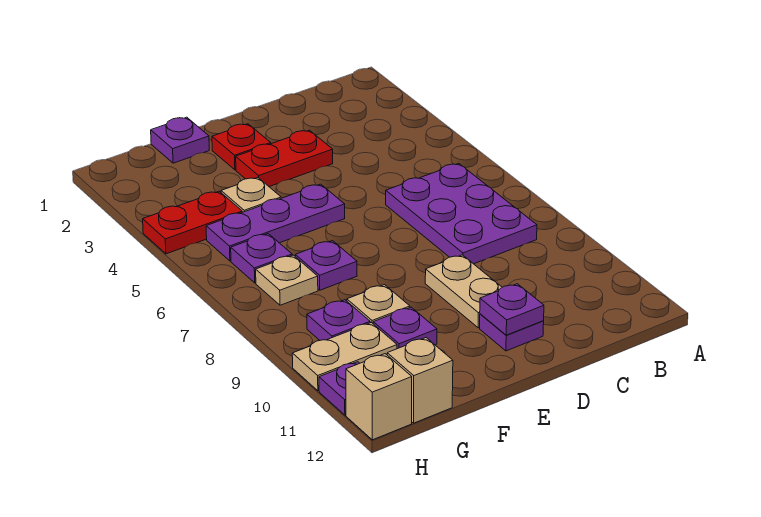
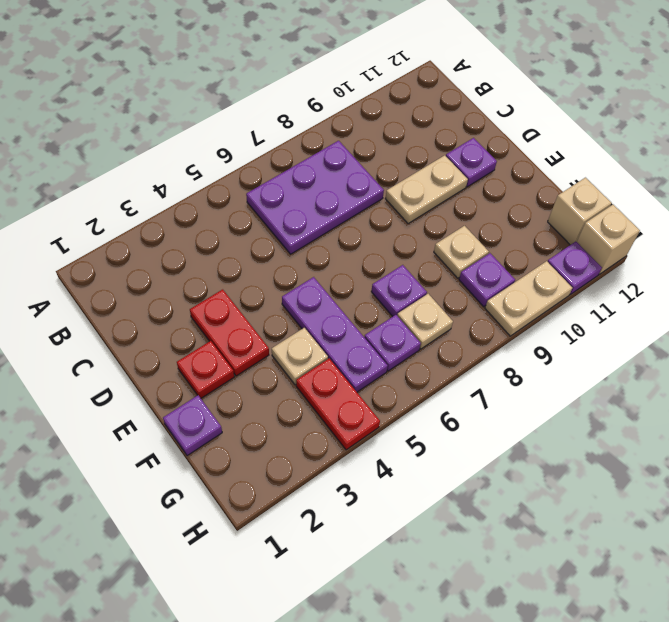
purple 1x1 plate [480,284,544,335] -> none
purple 1x1 plate [373,307,437,349] -> none
tan 1x2 plate [292,323,397,391] -> tan 1x2 plate turned to [485,261,572,336]

